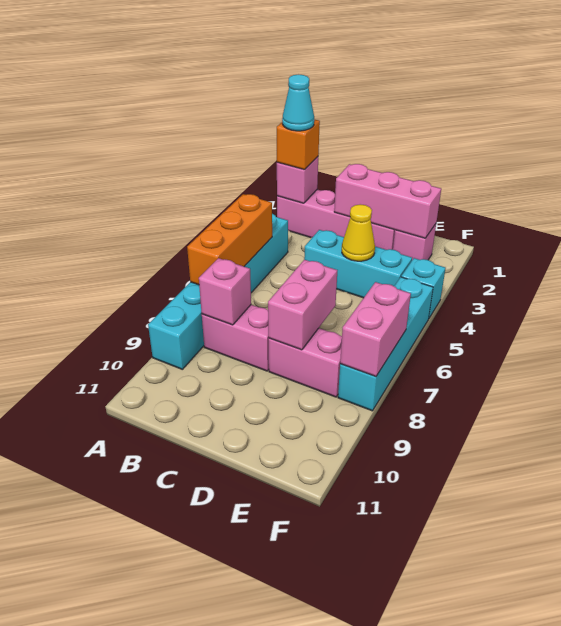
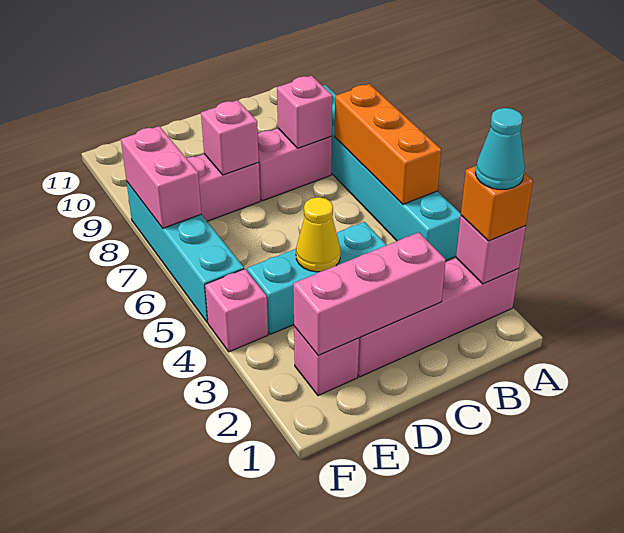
pink 1x2 brick [268,260,337,350] -> pink 1x1 brick [201,100,259,175]
cyan 1x1 brick [401,258,446,319] -> pink 1x1 brick [205,269,268,352]

